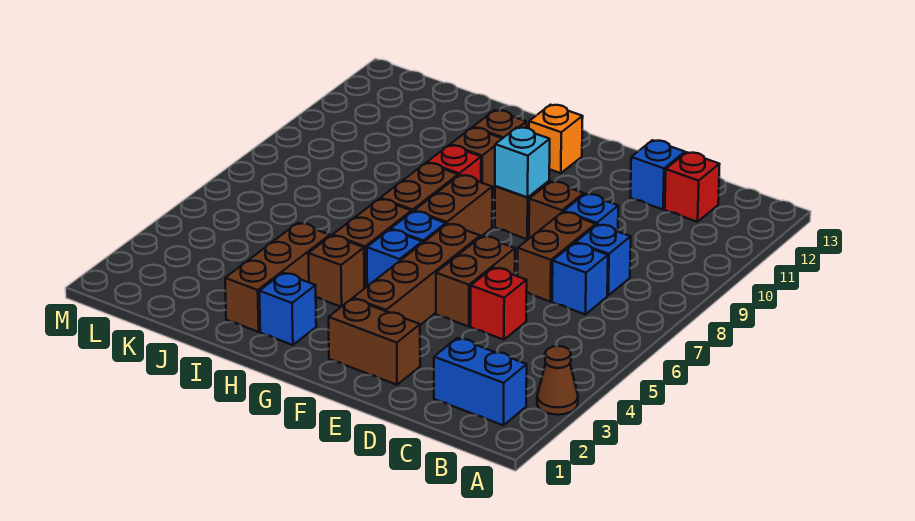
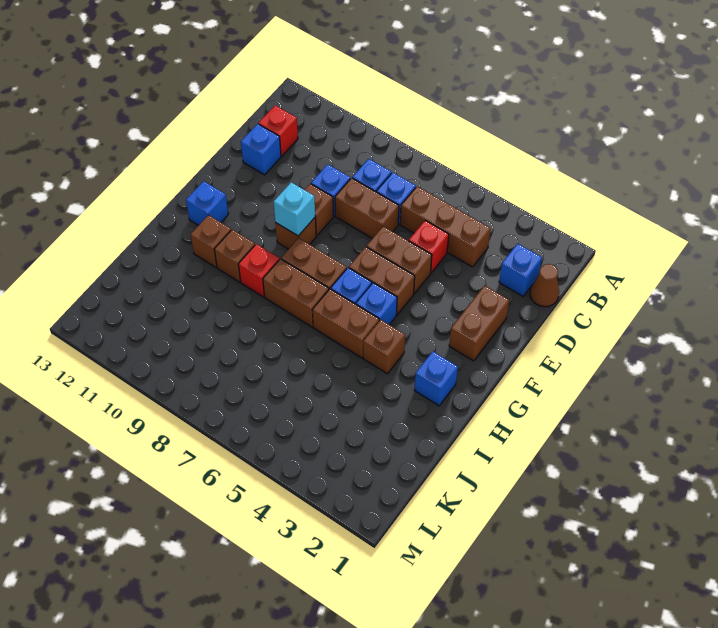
brown 1x1 cone [537,346,578,415] -> brown 1x1 cone moved to [530,264,559,307]
blue 1x2 brick [434,338,527,425] -> blue 1x1 brick [499,244,542,296]
brown 1x4 brick [353,224,480,325] -> brown 1x2 brick [349,247,415,315]
orange 1x1 brick [529,105,583,173] -> blue 1x1 brick [186,181,228,225]
brown 1x3 brick [225,223,330,332] -> brown 1x3 brick moved to [400,186,491,267]

